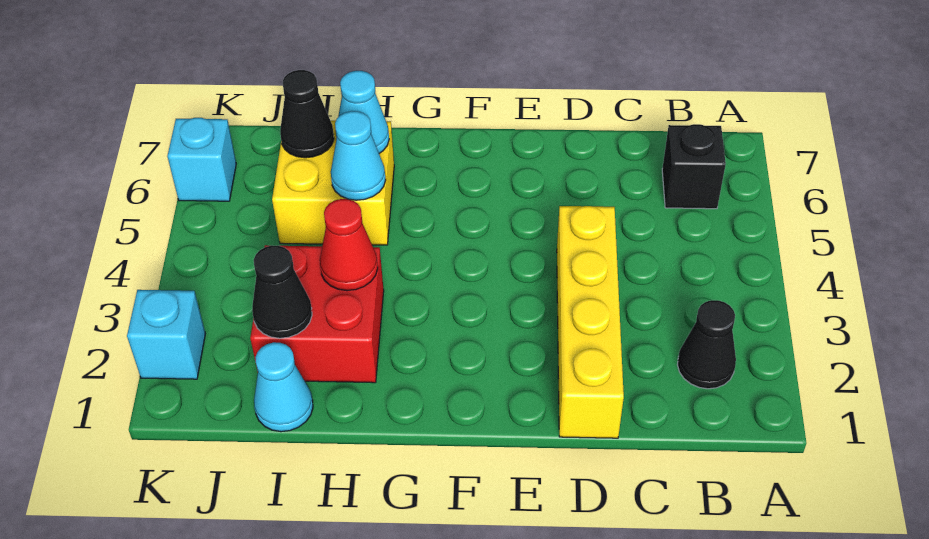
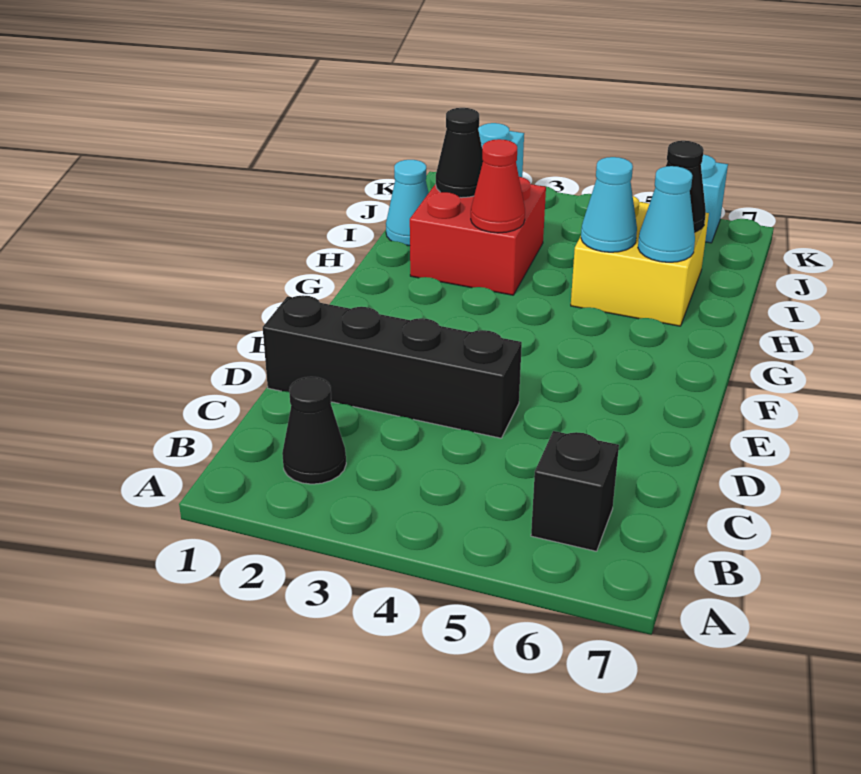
yellow 1x4 brick [557,206,624,438] -> black 1x4 brick [263,295,522,438]

